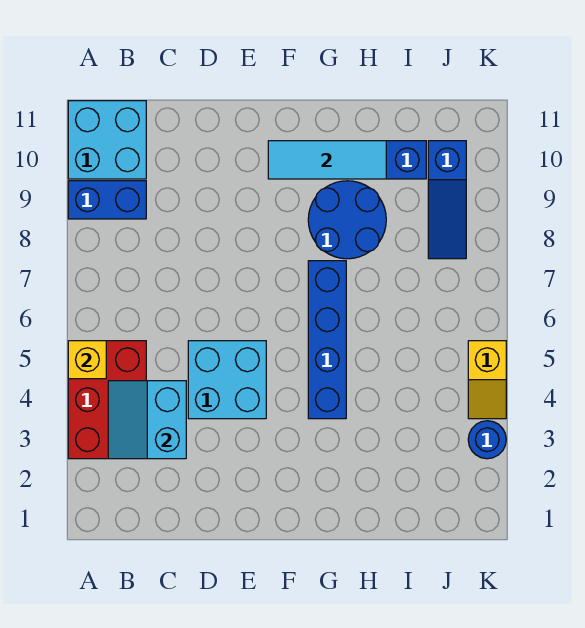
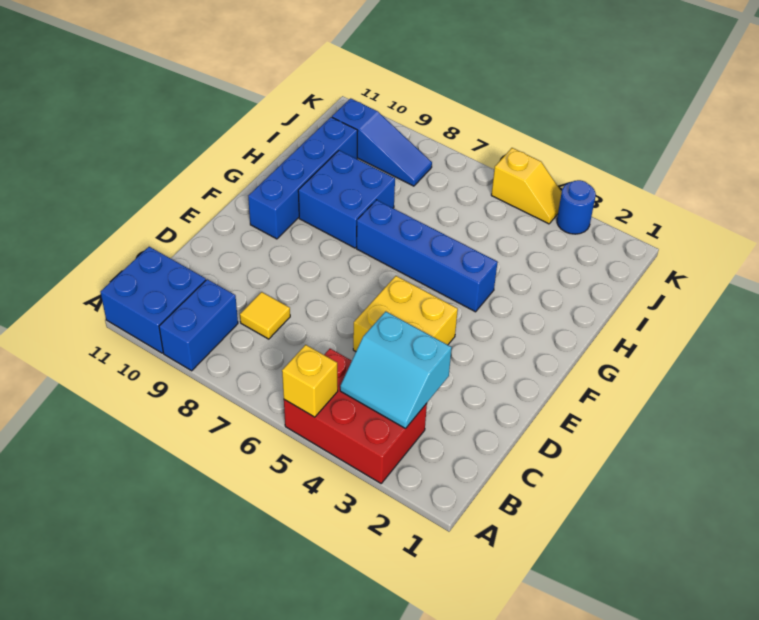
cyan 2x2 brick [68,101,146,179] -> blue 2x2 brick [100,247,206,353]
none -> yellow 1x1 tile [240,292,290,339]
cyan 2x2 brick [188,341,266,419] -> yellow 2x2 brick [353,276,458,352]
cyan 1x3 tile [268,141,386,179] -> none
blue 2x2 round brick [308,181,386,259] -> blue 2x2 brick [298,150,395,248]

